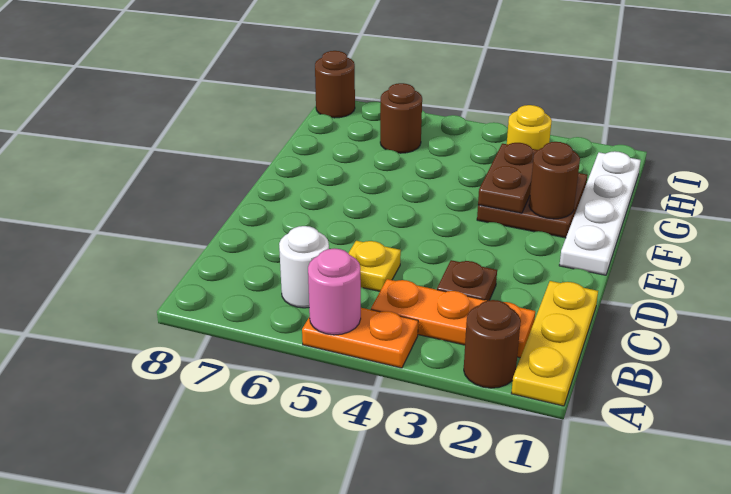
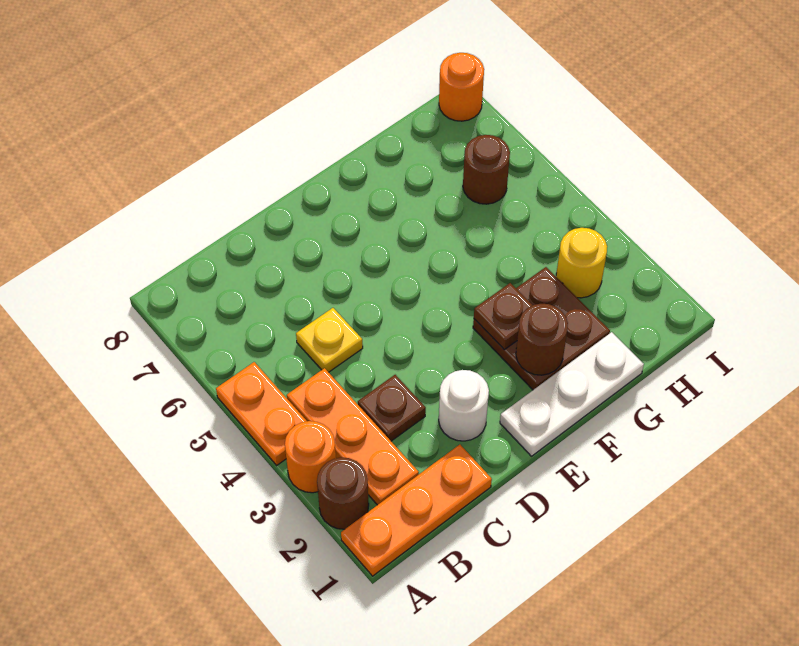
yellow 1x3 plate [511,281,598,406] -> orange 1x3 plate [341,445,492,576]
none -> orange 1x1 round brick [285,421,336,493]
pink 1x1 round brick [308,248,361,335] -> none
white 1x1 round brick [279,226,329,308] -> white 1x1 round brick moved to [439,370,489,441]
white 1x4 plate [559,151,641,275] -> white 1x3 plate [500,332,644,456]
brown 1x2 plate [478,143,537,213] -> brown 1x1 plate [474,283,532,350]
brown 1x1 round brick [315,51,355,118] -> orange 1x1 round brick [439,53,484,121]

